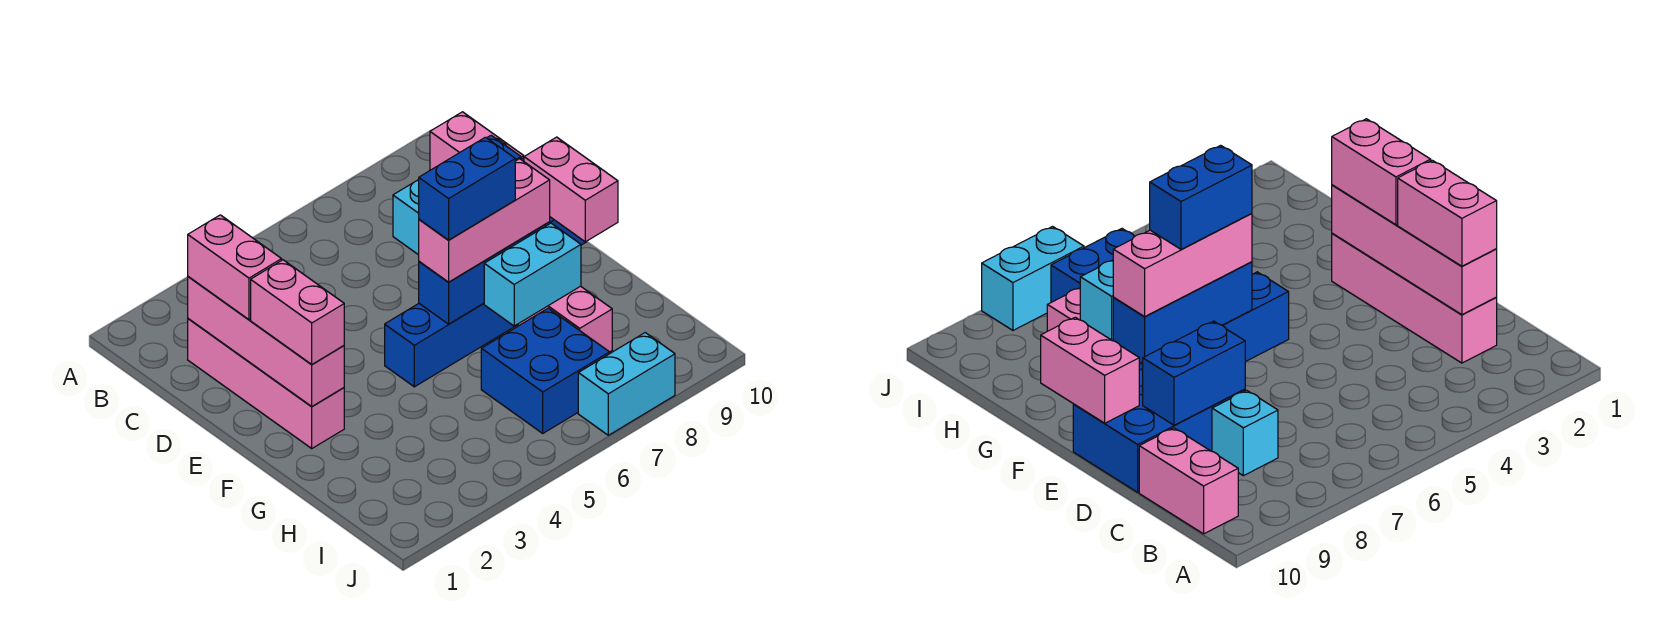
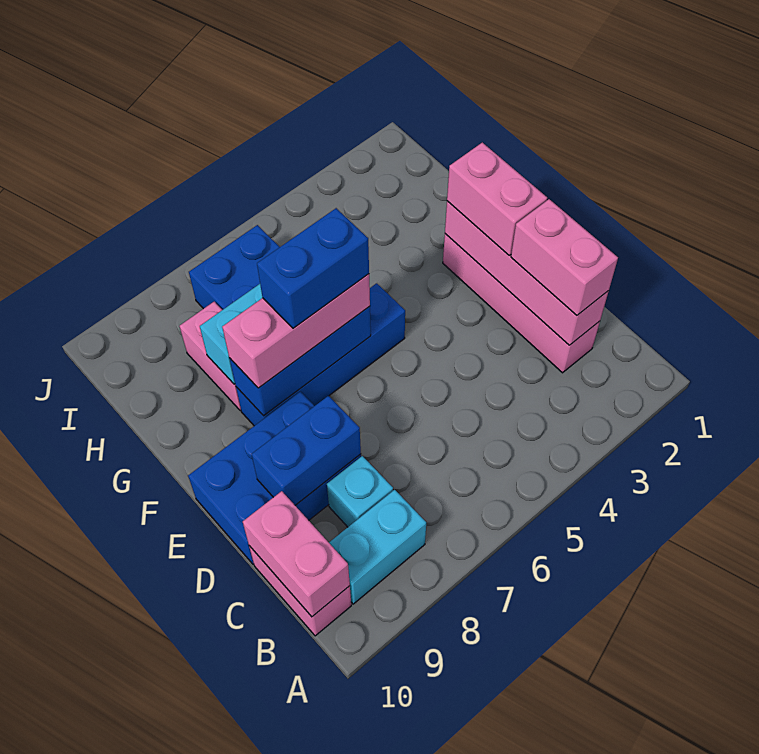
pink 1x2 brick [524,137,618,242] -> pink 1x2 brick moved to [243,491,350,617]
cyan 1x2 brick [578,333,675,435] -> cyan 1x2 brick moved to [329,490,426,604]

